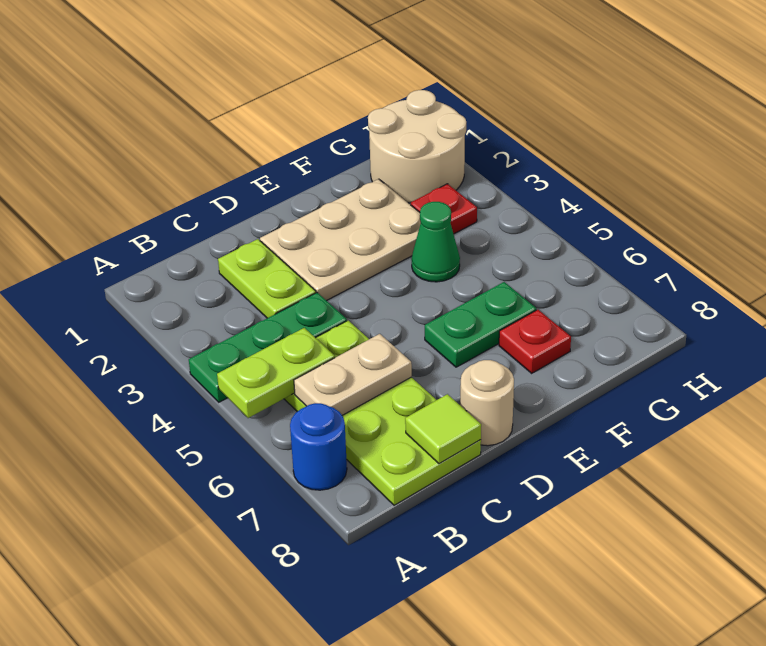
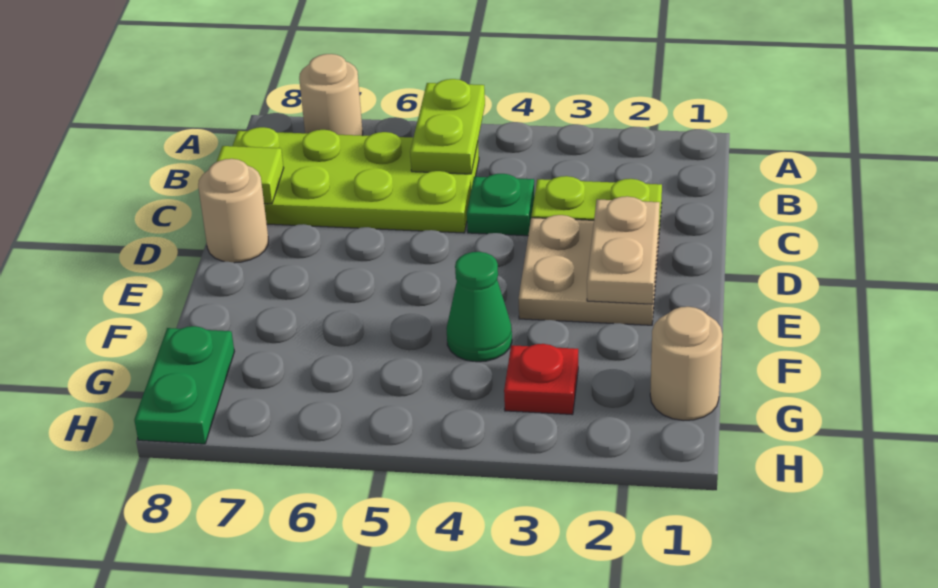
green 1x3 plate [189,293,347,402] -> green 1x1 plate [467,174,534,236]
blue 1x1 round brick [290,403,347,490] -> tan 1x1 round brick [299,54,363,136]
tan 1x2 plate [294,334,412,415] -> tan 1x2 plate moved to [587,196,660,304]
tan 2x3 plate [260,179,421,301] -> tan 2x2 plate [519,215,659,325]
green 1x2 plate [425,282,536,367] -> green 1x2 plate moved to [134,326,234,444]
red 1x1 plate [499,310,571,373] -> none
tan 2x2 round brick [368,90,466,203] -> tan 1x1 round brick [650,307,722,421]

